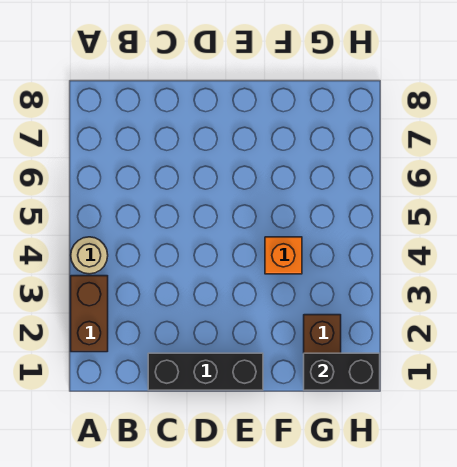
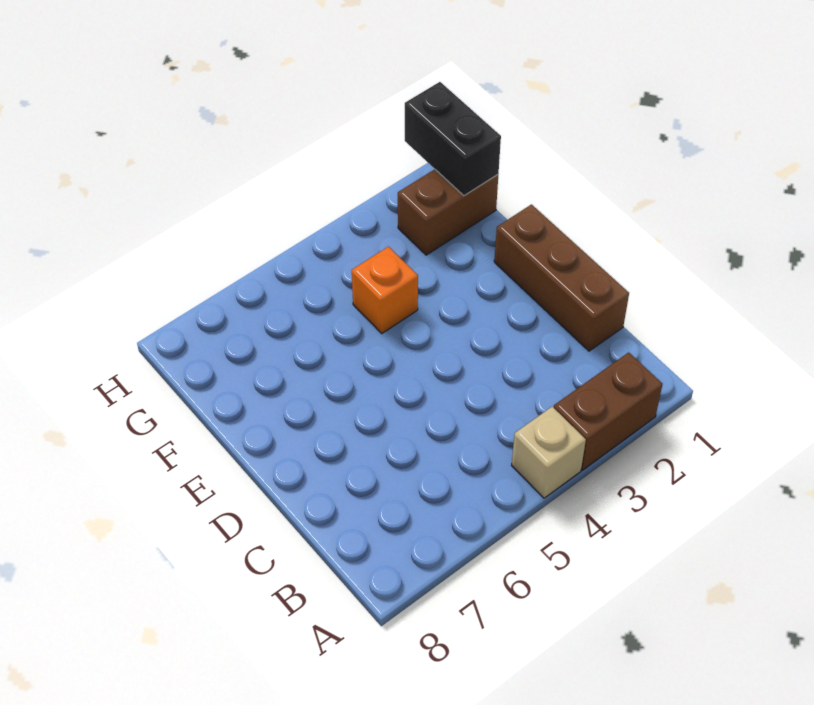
tan 1x1 round brick [71,237,108,274] -> tan 1x1 brick [512,407,586,498]
black 1x3 brick [148,353,263,390] -> brown 1x3 brick [494,204,629,351]

